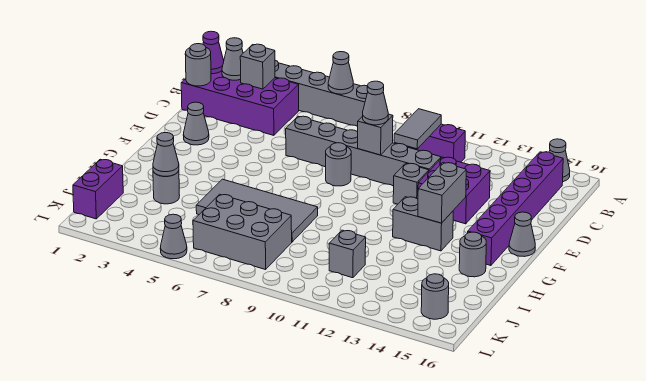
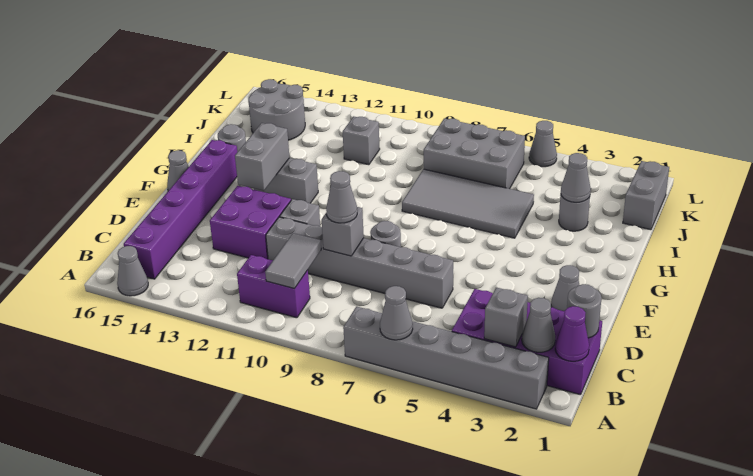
purple 1x2 brick [73,159,123,219] -> grey 1x2 brick [623,161,669,230]
grey 1x1 round brick [421,274,449,319] -> grey 2x2 round brick [248,79,305,140]

